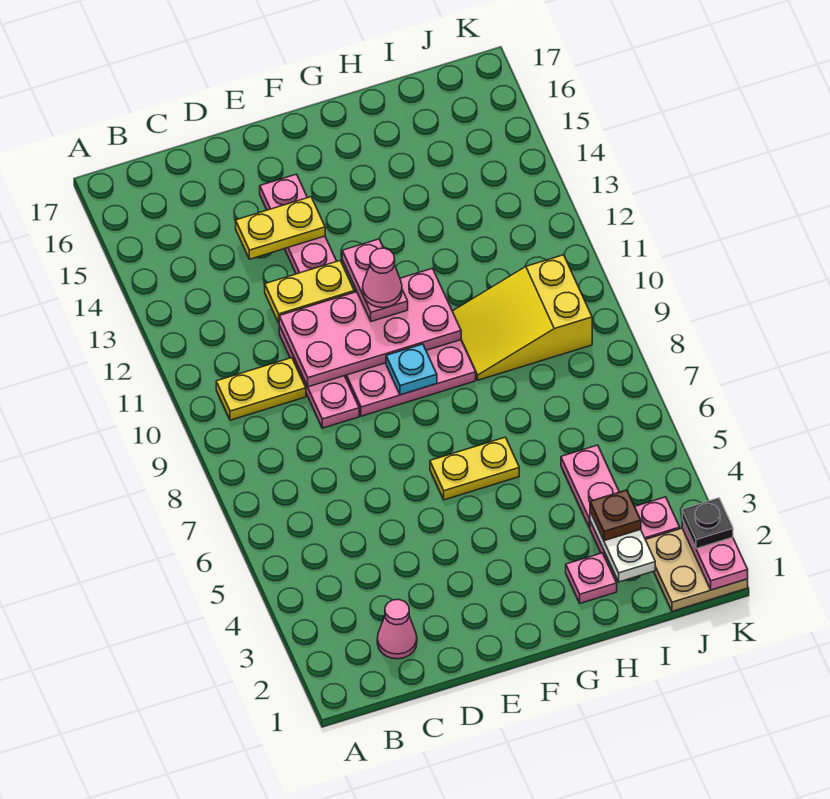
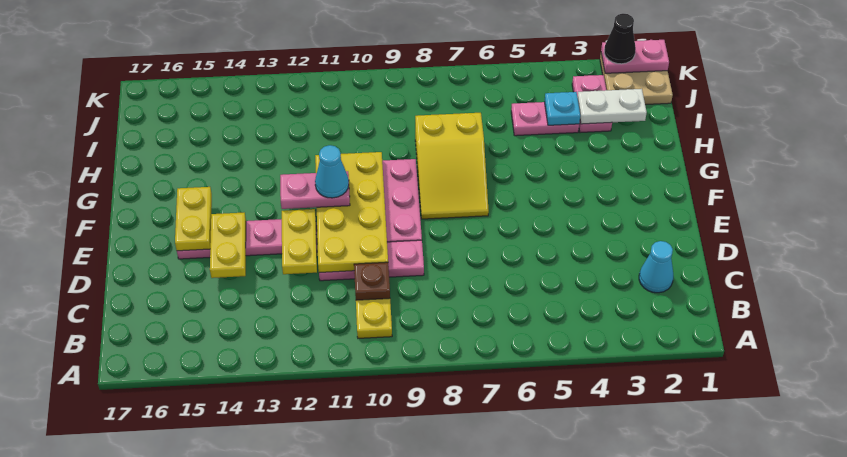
pink 1x1 cone [377,599,417,659] -> cyan 1x1 cone [639,241,673,293]
pink 2x4 plate [279,268,461,387] -> yellow 2x4 plate [315,152,388,273]
yellow 1x2 plate [430,437,519,500] -> yellow 1x2 plate moved to [175,187,212,251]
cyan 1x1 plate [386,344,437,395] -> cyan 1x1 plate moved to [544,92,580,125]
pink 1x1 cone [363,248,402,308] -> cyan 1x1 cone [315,145,349,198]
pink 1x1 plate [566,553,617,603] -> none
yellow 2x3 slope [452,255,592,380] -> yellow 2x3 slope moved to [415,113,489,219]
brown 1x1 plate [590,490,641,541] -> brown 1x1 plate moved to [354,262,390,300]
black 1x1 plate [682,498,733,549] -> black 1x1 cone [604,14,636,64]

